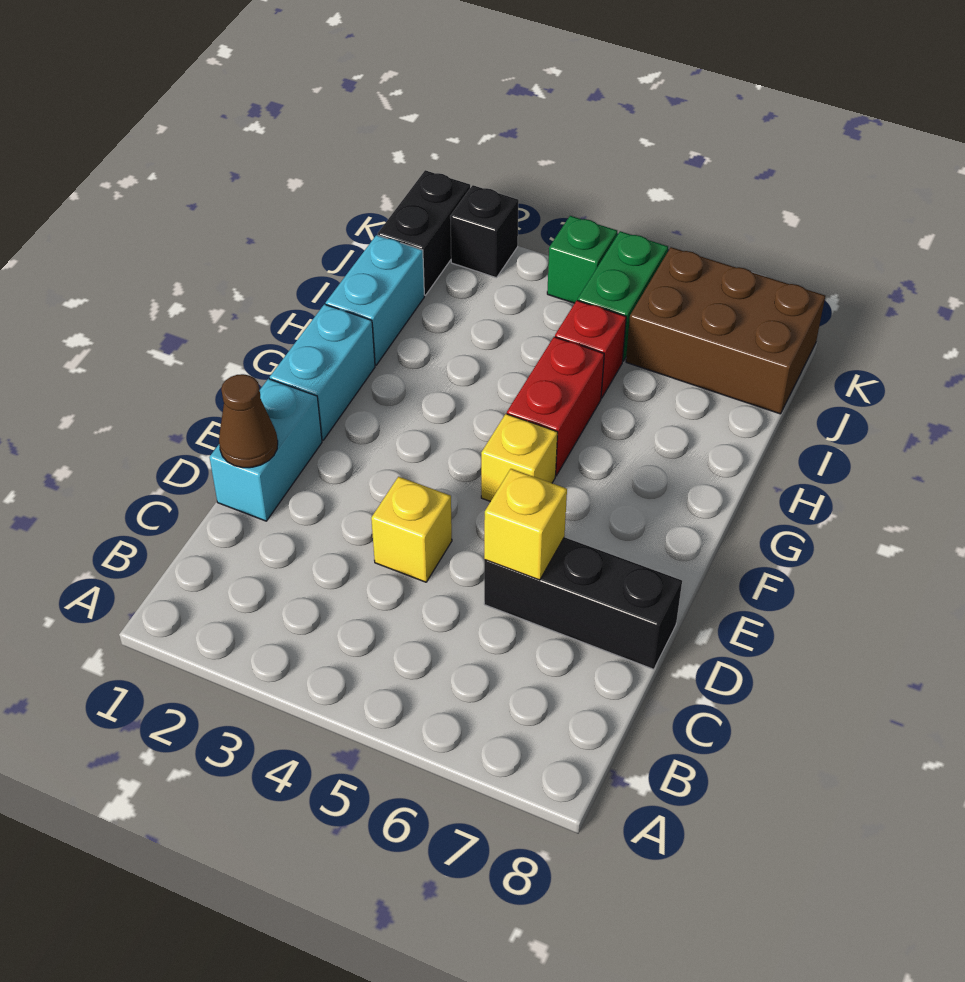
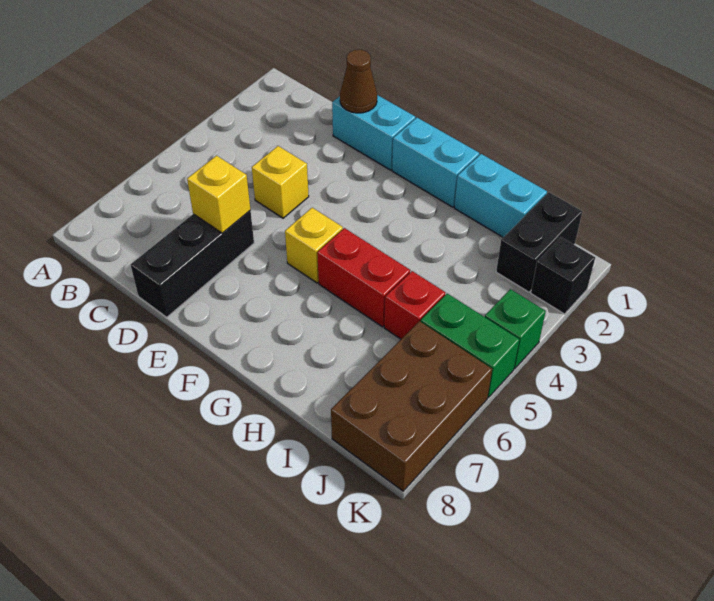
black 1x2 brick [378,170,470,295] -> black 1x2 brick turned to [496,192,582,292]

